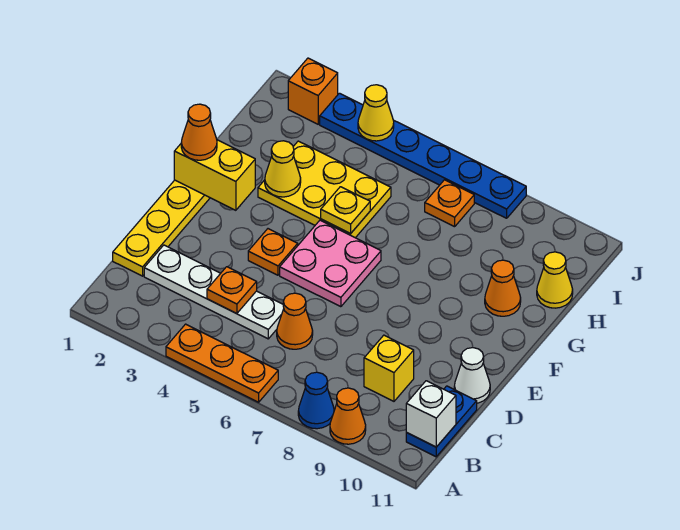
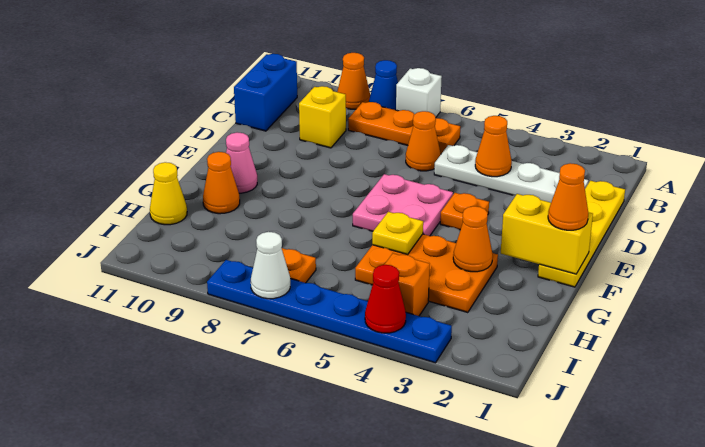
orange 1x3 plate [166,324,278,402] -> orange 1x3 plate moved to [348,102,460,154]
blue 1x2 plate [406,386,477,457] -> blue 1x2 brick [234,54,297,131]
white 1x1 brick [406,381,456,447] -> white 1x1 brick moved to [396,68,442,117]
orange 1x1 plate [207,267,257,314] -> orange 1x1 cone [475,116,512,177]
white 1x1 cone [454,347,490,403] -> white 1x1 cone moved to [251,232,290,299]
none -> pink 1x1 cone [226,132,257,193]
yellow 2x3 plate [258,141,391,238] -> orange 2x3 plate [355,234,498,313]
yellow 1x1 cone [265,141,301,197] -> orange 1x1 cone [453,206,493,272]
orange 1x1 brick [288,58,338,124] -> orange 1x1 brick moved to [384,253,430,316]
yellow 1x1 cone [358,85,394,141] -> red 1x1 cone [365,265,406,333]

